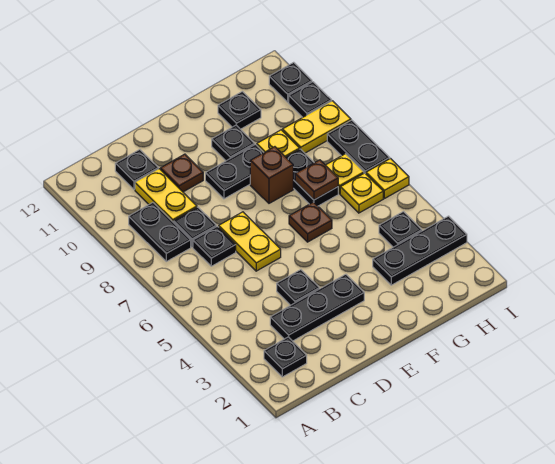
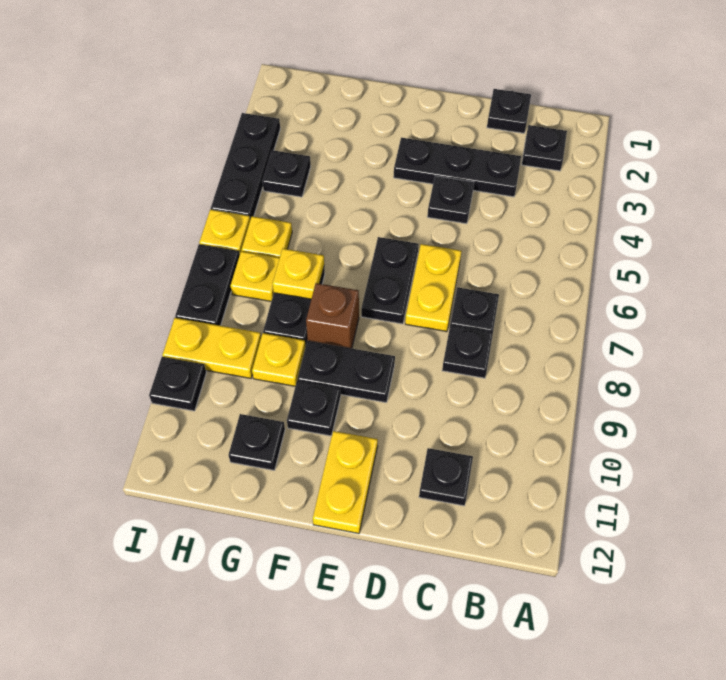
black 1x2 plate [129,203,191,262] -> black 1x2 plate moved to [361,237,419,324]
yellow 1x2 plate [135,169,197,223] -> yellow 1x2 plate moved to [313,431,378,533]
brown 1x1 plate [160,154,203,192] -> none
brown 1x1 plate [289,202,332,242] -> none
black 1x3 plate [373,216,467,285] -> black 1x3 plate turned to [211,113,280,220]
brown 1x1 plate [295,160,338,200] -> yellow 1x1 plate [273,249,324,299]
black 1x1 plate [269,62,312,102] -> black 1x1 plate moved to [487,89,531,133]

